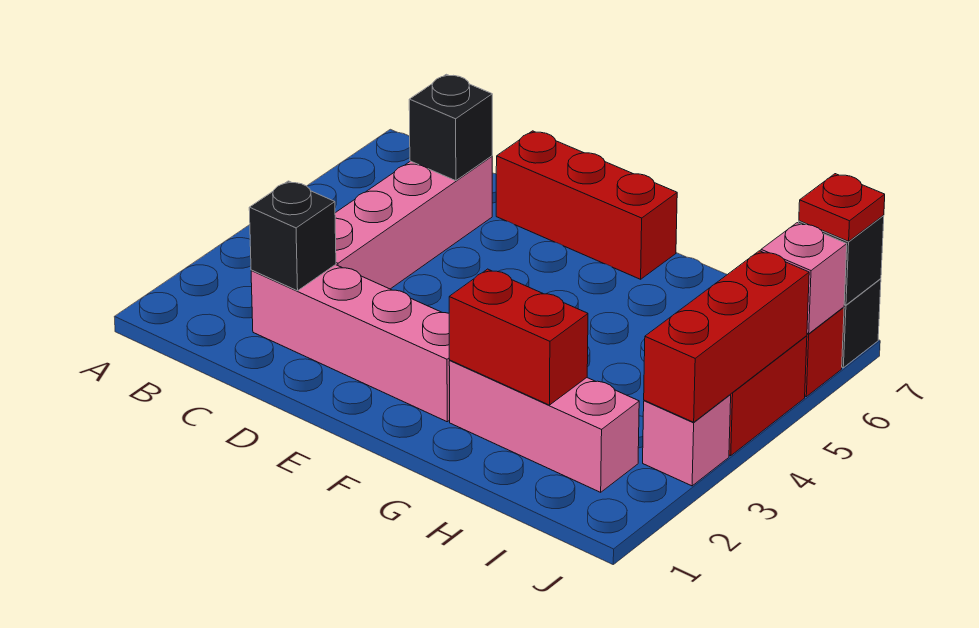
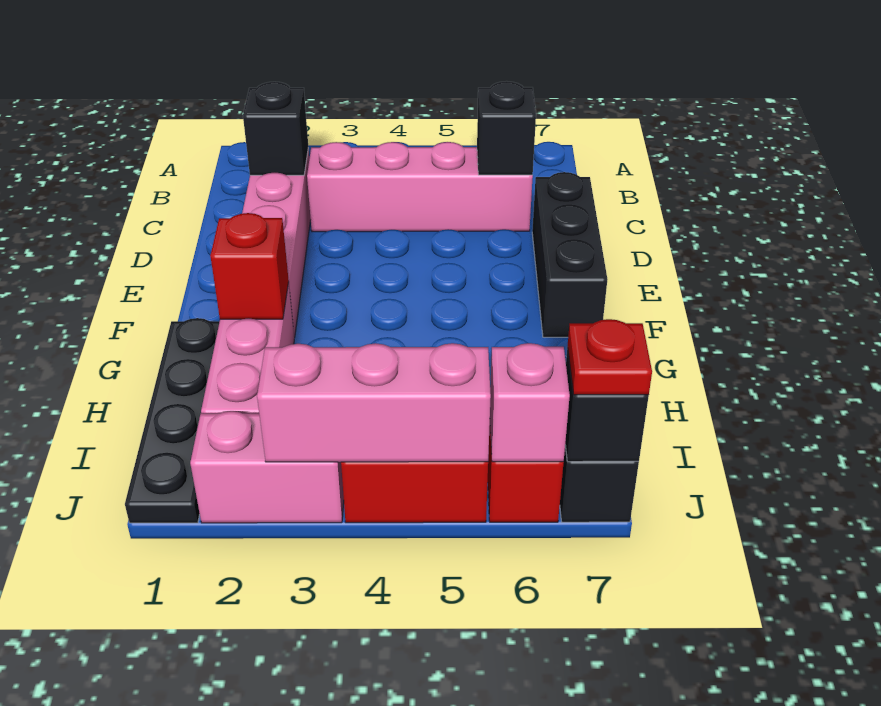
red 1x3 brick [496,131,677,279] -> black 1x3 brick [532,172,607,337]
none -> black 1x4 plate [125,318,220,523]
red 1x2 brick [449,269,588,405] -> red 1x1 brick [210,213,289,319]
pink 1x1 brick [643,395,731,486] -> pink 1x2 brick [190,411,344,523]
red 1x3 brick [644,251,809,422] -> pink 1x3 brick [257,343,491,462]

